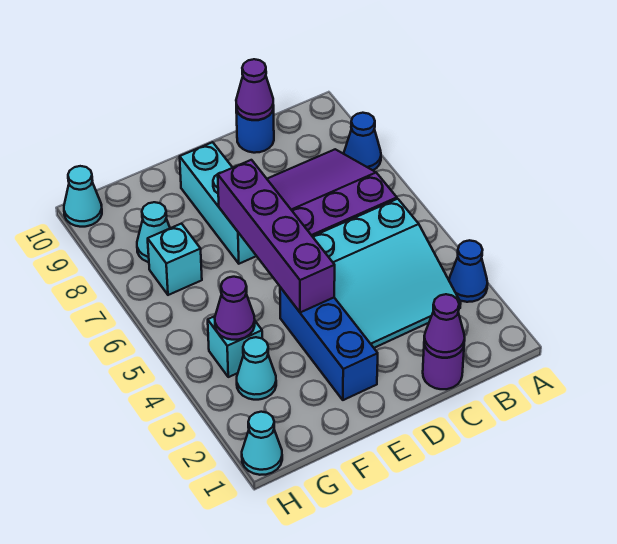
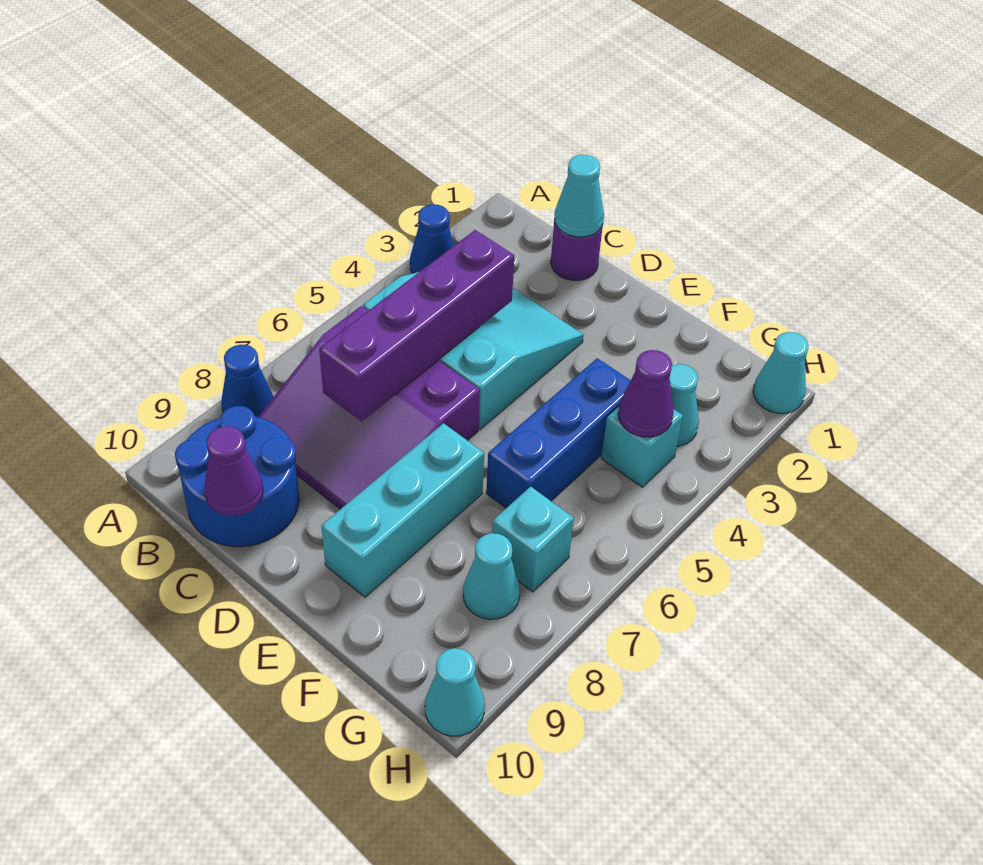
purple 1x1 cone [424,294,465,358] -> cyan 1x1 cone [554,155,604,237]
blue 1x1 round brick [236,109,274,153] -> blue 2x2 round brick [175,406,299,547]
blue 1x3 brick [280,287,378,400] -> blue 1x3 brick moved to [486,358,631,508]
purple 1x4 brick [218,160,335,313] -> purple 1x4 brick moved to [319,230,514,421]

